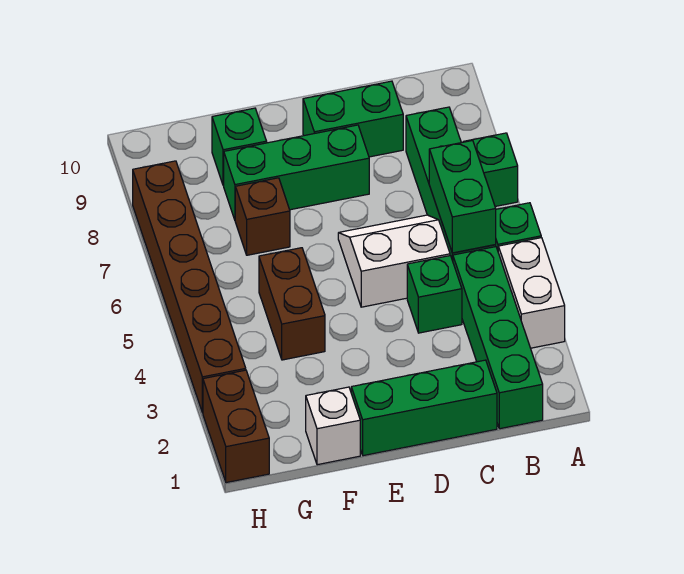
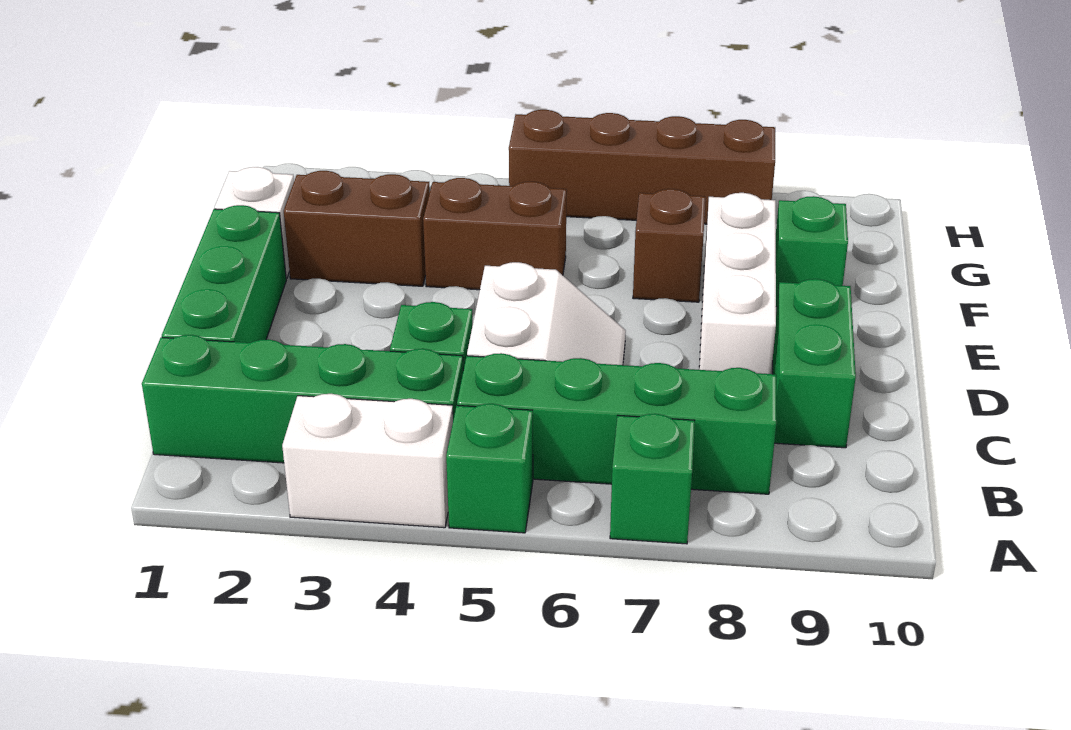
green 1x2 brick [429,140,496,253] -> none
green 1x3 brick [224,125,369,220] -> white 1x3 brick [699,193,776,374]
brown 1x2 brick [203,370,269,483] -> brown 1x2 brick moved to [284,171,430,286]
brown 1x6 brick [133,161,246,413] -> brown 1x4 brick [509,110,775,224]

